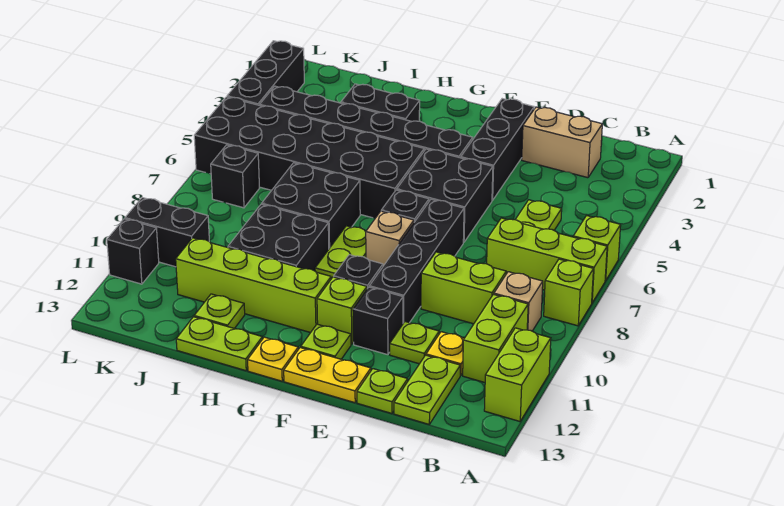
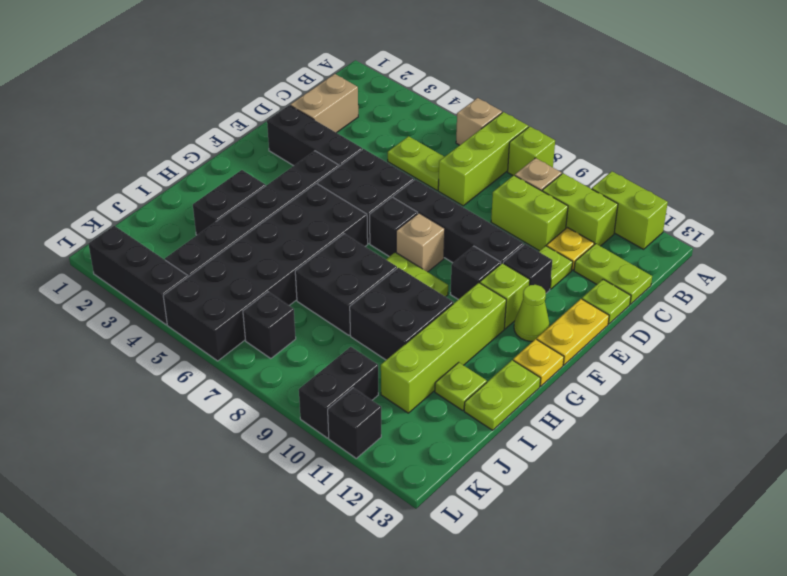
lime 1x1 brick [573,216,621,281] -> tan 1x1 brick [456,98,502,145]
lime 1x2 brick [421,252,506,324] -> lime 1x2 brick turned to [491,175,568,251]
lime 1x1 plate [301,324,351,359] -> lime 1x1 cone [514,285,550,341]

